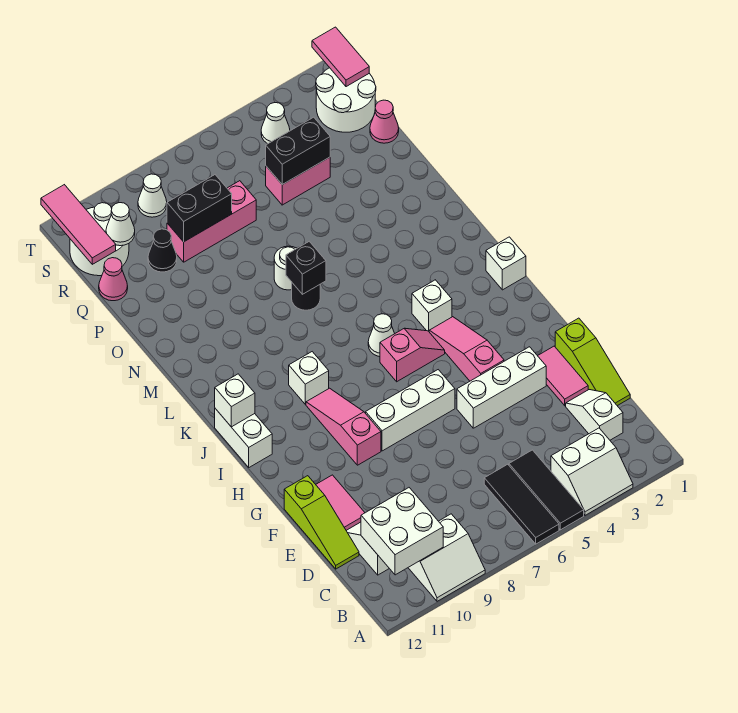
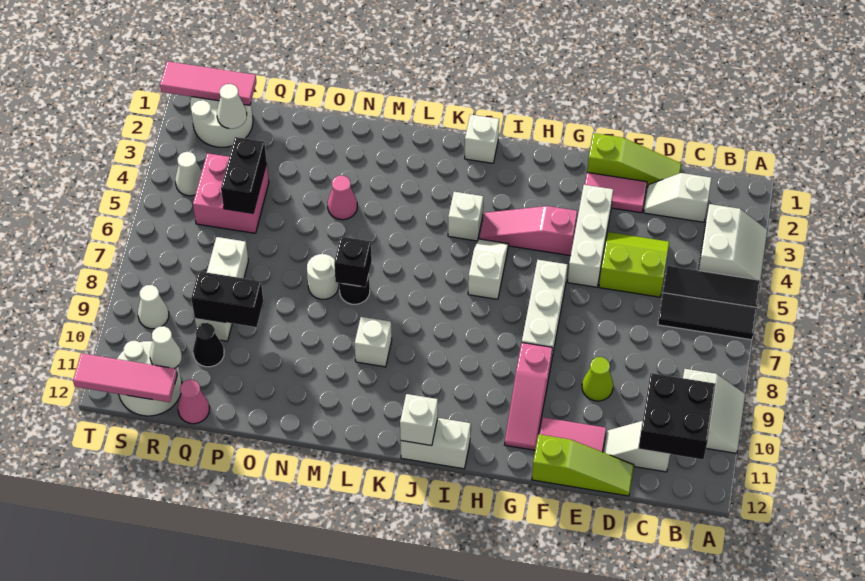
white 2x2 brick [361,488,443,575] -> black 2x2 brick [638,373,716,459]
none -> lime 2x2 slope [599,232,669,297]
none -> lime 1x1 cone [582,357,613,401]
pink 1x3 slope [306,388,381,465] -> pink 1x3 slope turned to [505,343,552,450]
pink 1x2 slope [380,328,445,382] -> white 1x2 slope [468,239,508,299]
white 1x1 cone [368,314,395,357] -> white 1x1 cone moved to [217,84,247,129]
white 1x1 brick [289,352,329,404] -> white 1x1 brick moved to [355,317,392,367]
pink 1x1 cone [370,100,399,143] -> pink 1x1 cone moved to [328,176,357,220]
pink 1x2 brick [266,157,330,205] -> pink 2x2 brick [193,153,269,233]
pink 1x3 brick [167,181,256,262] -> white 1x3 brick [195,237,248,341]
black 1x2 brick [167,175,232,242] -> black 1x2 brick turned to [191,271,263,327]
pink 1x2 tile [312,27,369,87] -> pink 1x3 tile [160,61,256,105]

